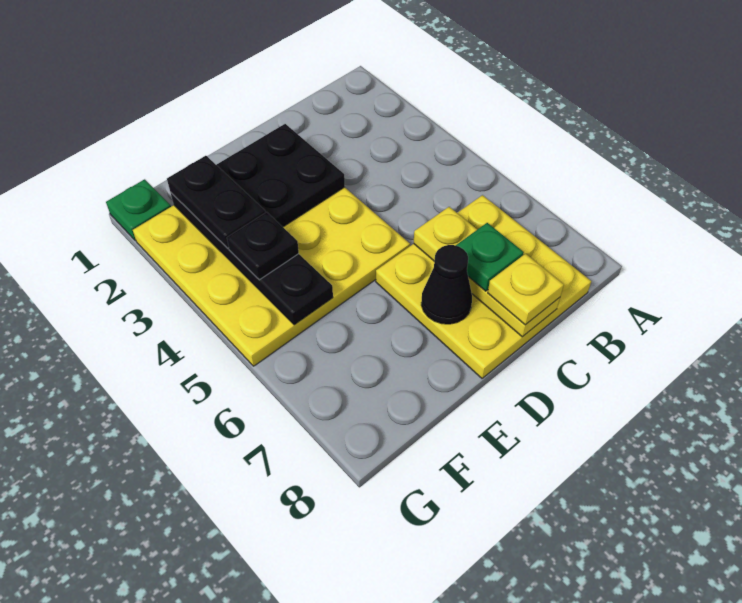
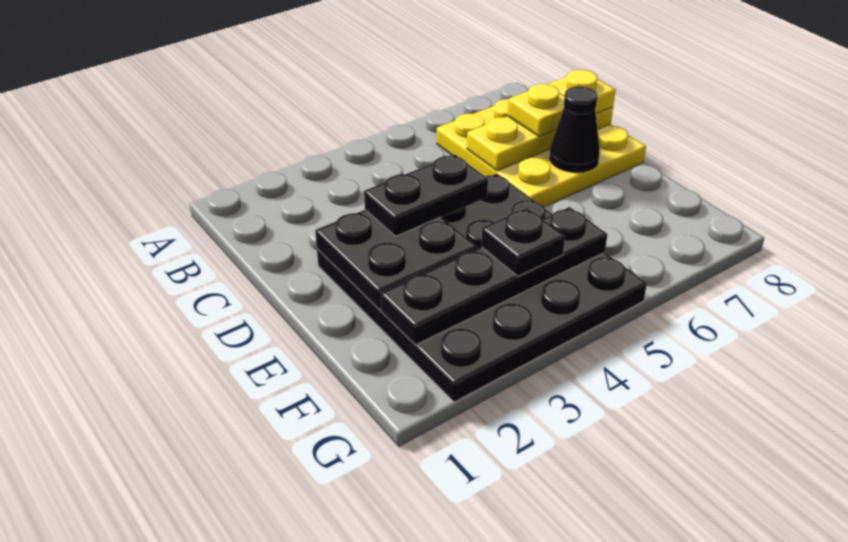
green 1x1 plate [456,223,524,291] -> yellow 1x1 plate [508,84,565,136]
yellow 4x4 plate [133,187,410,366] -> black 4x4 plate [317,174,647,402]
black 1x2 plate [167,156,265,248] -> black 1x2 plate moved to [364,155,488,236]
green 1x1 plate [106,179,171,241] -> none

